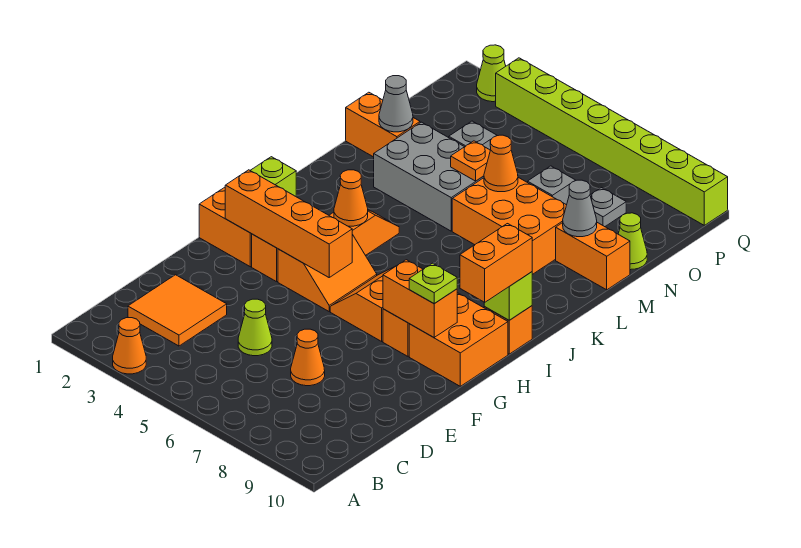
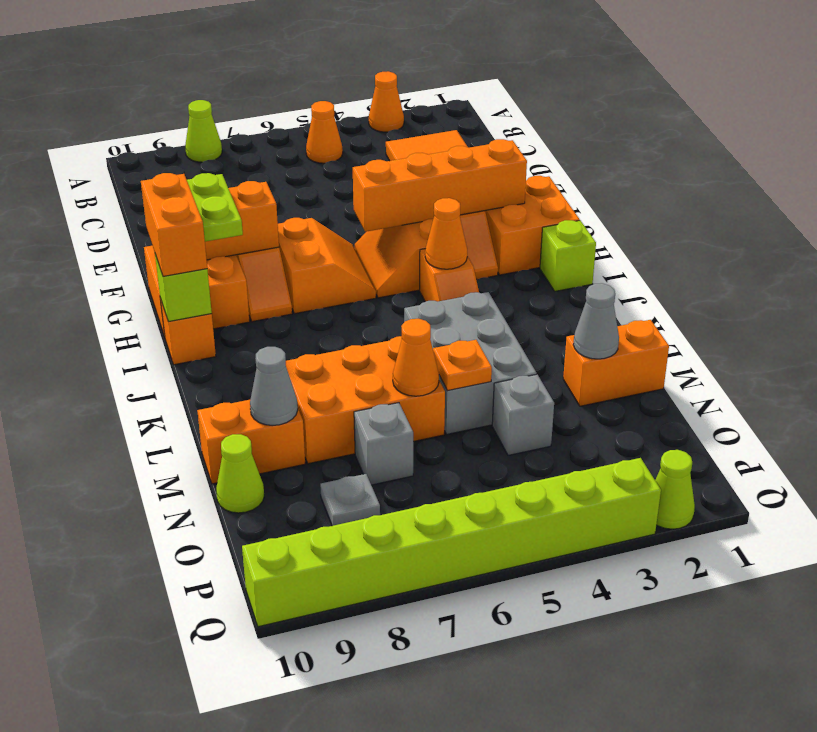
lime 1x1 cone [238,299,272,356] -> lime 1x1 cone moved to [185,100,222,162]
orange 1x1 cone [291,329,325,386] -> orange 1x1 cone moved to [306,101,343,163]
lime 1x1 plate [409,263,457,304] -> lime 1x2 plate [187,173,243,242]
grey 2x3 brick [374,122,484,231] -> grey 2x3 brick turned to [404,292,537,434]

